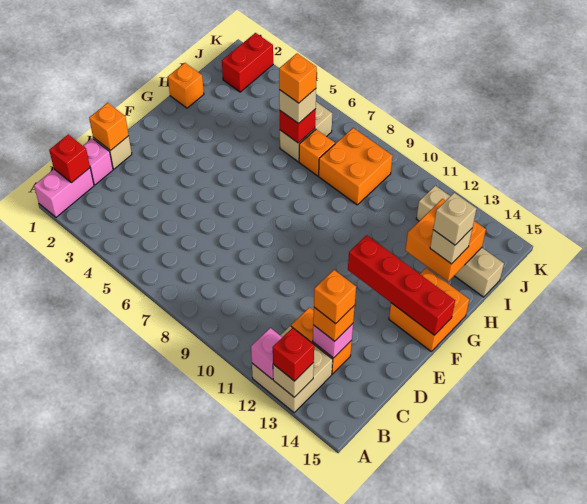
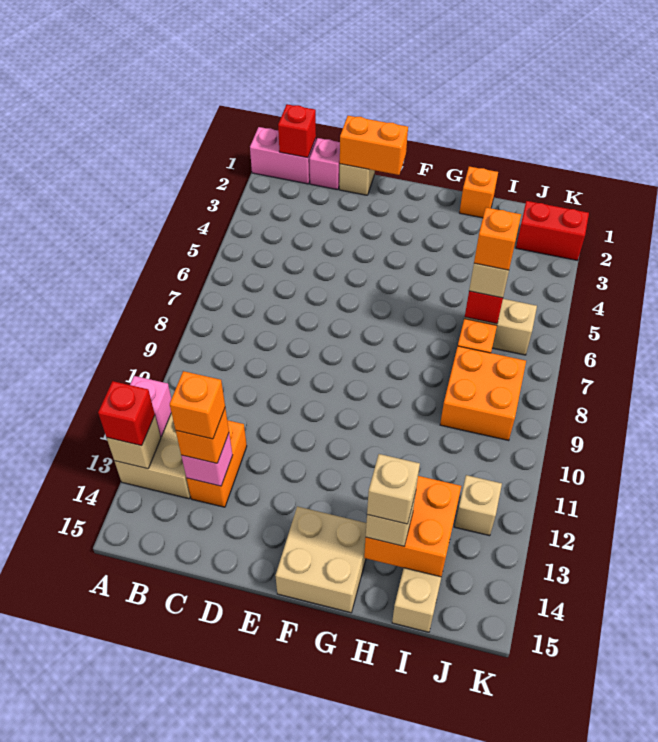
orange 1x1 brick [89,103,129,151] -> orange 1x2 brick [340,116,408,175]
red 1x4 brick [348,235,455,335] -> none
orange 2x2 brick [389,268,469,351] -> tan 2x2 brick [275,506,366,613]

